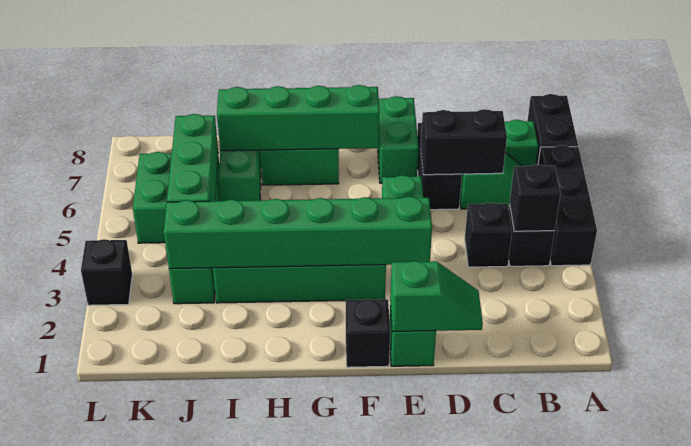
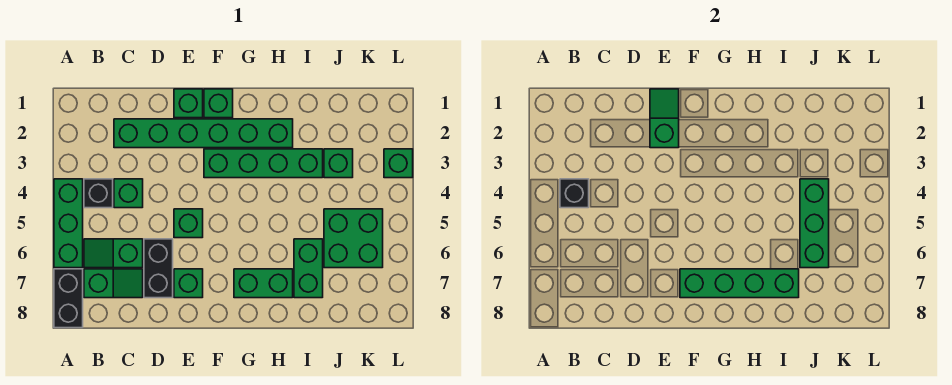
black 1x3 brick [538,145,597,266] -> green 1x3 brick [54,179,83,268]
black 1x1 brick [465,203,512,267] -> green 1x1 brick [114,179,143,208]
black 1x2 brick [421,109,507,175] -> none
green 1x2 slope [390,261,483,332] -> green 1x2 slope turned to [650,89,679,148]
green 1x6 brick [164,197,432,269] -> green 1x6 brick moved to [114,119,293,148]
green 1x2 brick [378,96,419,183] -> green 1x1 brick [174,269,203,298]
black 1x1 brick [346,299,390,367] -> green 1x1 brick [204,89,233,118]
black 1x1 brick [81,239,132,305] -> green 1x1 brick [384,149,413,178]

